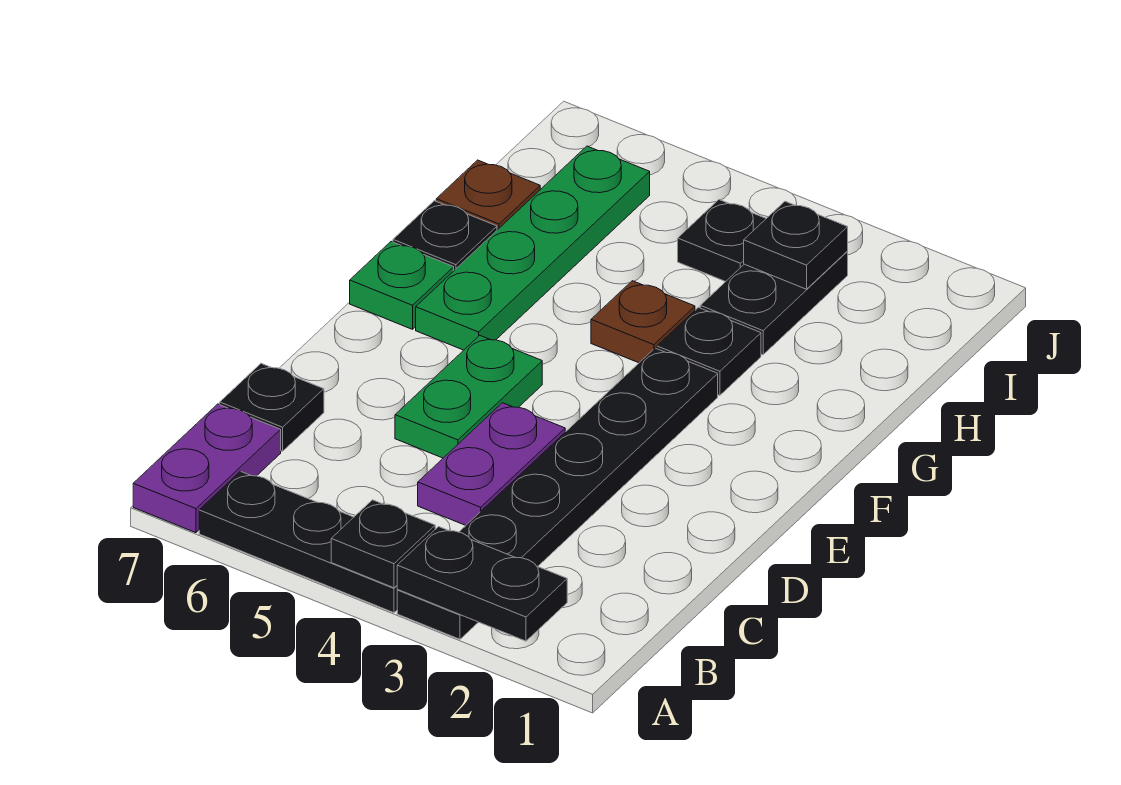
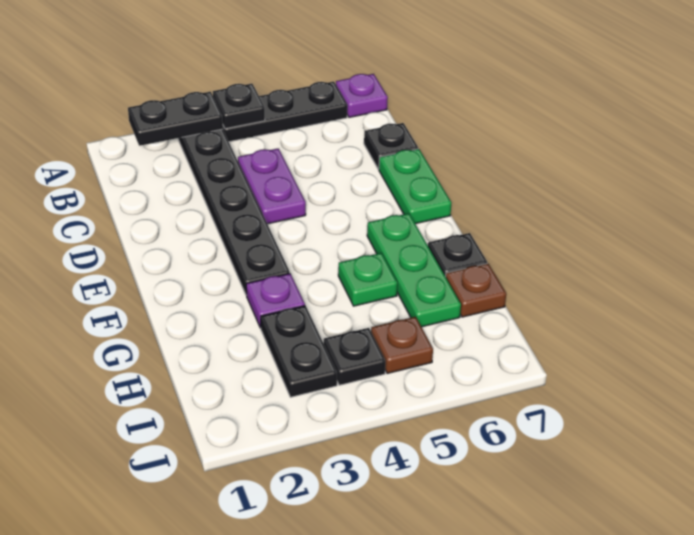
purple 1x2 plate [133,404,281,533] -> purple 1x1 plate [336,74,388,117]
green 1x2 plate [395,335,542,458] -> green 1x2 plate moved to [379,149,451,224]
green 1x4 plate [416,146,650,350] -> green 1x3 plate [367,213,461,327]
green 1x1 plate [350,242,454,329] -> green 1x1 plate moved to [338,253,397,306]
black 1x1 plate [657,307,761,395] -> purple 1x1 plate [246,274,305,328]
brown 1x1 plate [591,281,695,363] -> brown 1x1 plate moved to [371,317,433,373]
black 1x1 plate [744,201,848,289] -> none

